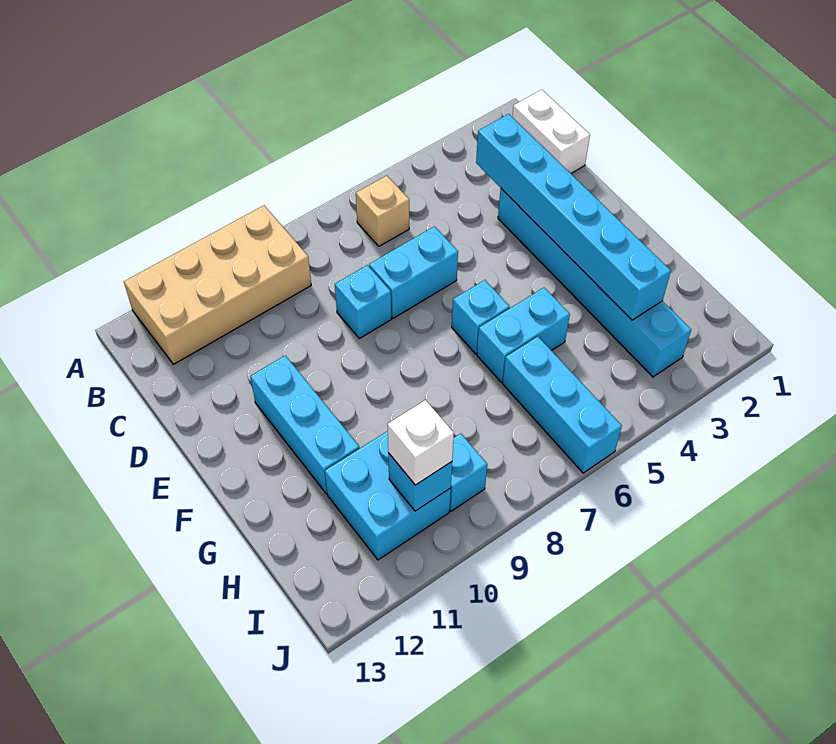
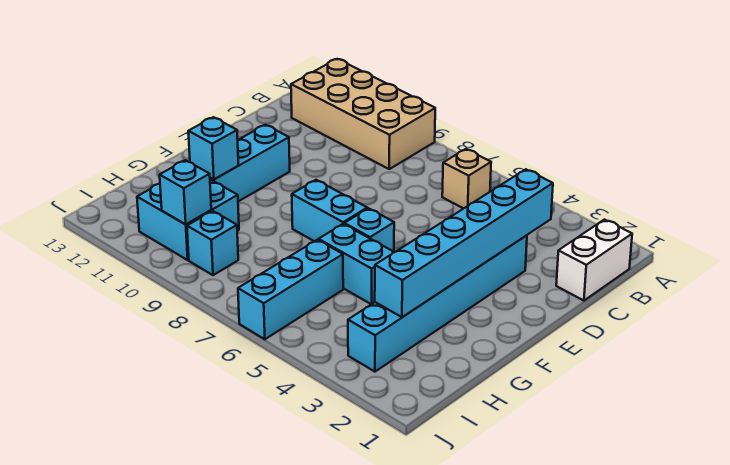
cyan 1x2 brick [369,226,458,318] -> cyan 1x2 brick moved to [292,180,367,241]
cyan 1x1 brick [335,265,391,338] -> cyan 1x1 brick moved to [188,117,238,179]
white 1x1 brick [388,400,454,485] -> none

